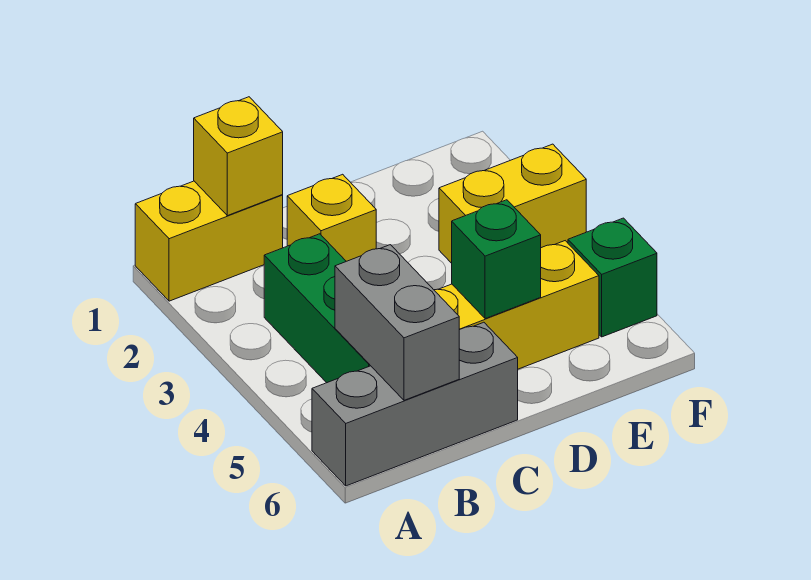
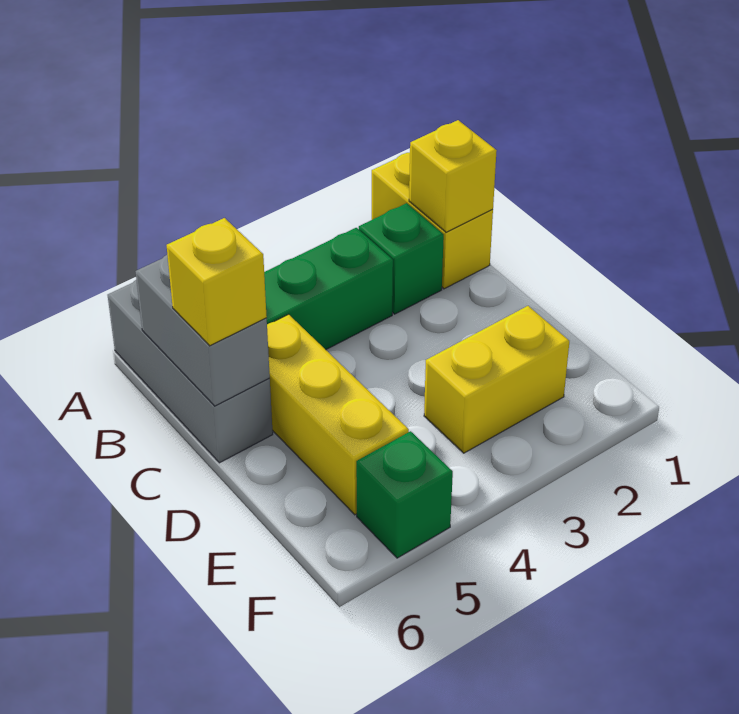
grey 1x2 brick [335,245,459,400] -> grey 1x2 brick turned to [135,255,270,406]
yellow 1x1 brick [287,174,376,261] -> yellow 1x1 brick moved to [167,218,267,346]
green 1x1 brick [452,200,541,319] -> green 1x1 brick moved to [359,203,444,314]
yellow 1x2 brick [439,144,586,263] -> yellow 1x2 brick turned to [424,306,569,453]

